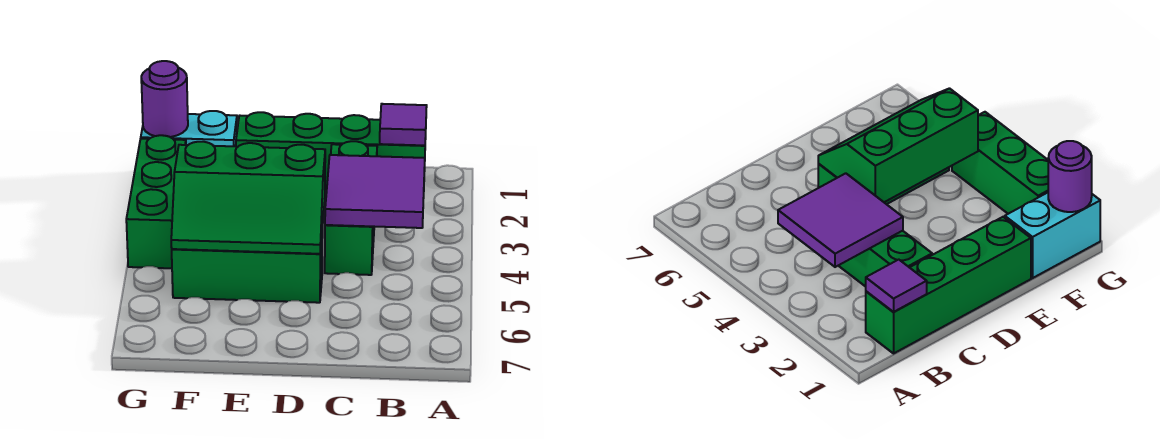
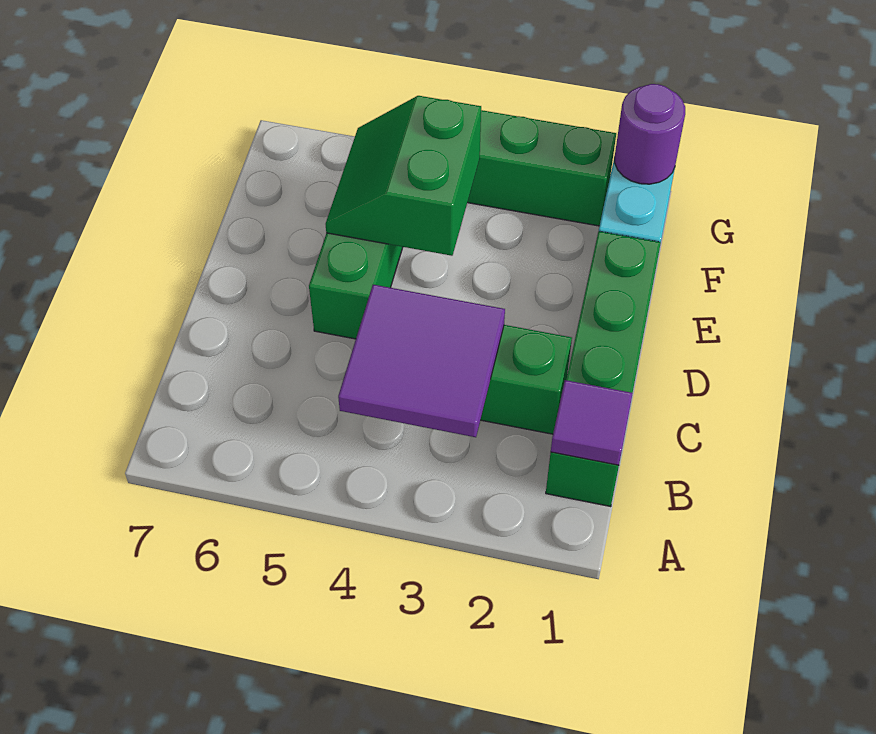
green 2x3 slope [171,142,325,254] -> green 2x2 slope [326,96,481,256]

